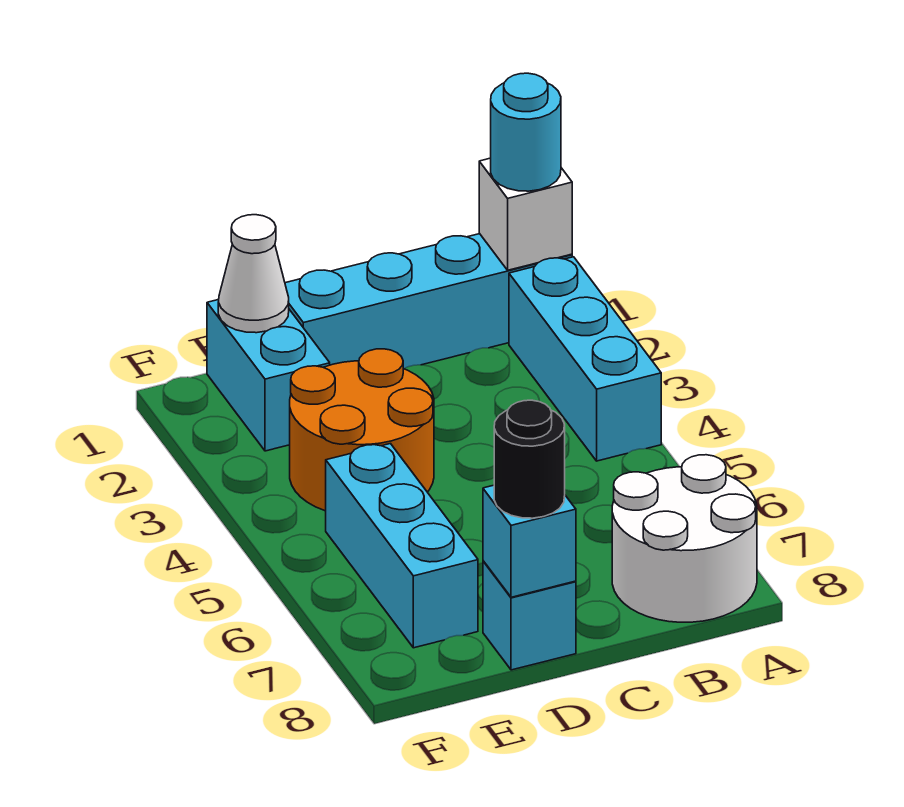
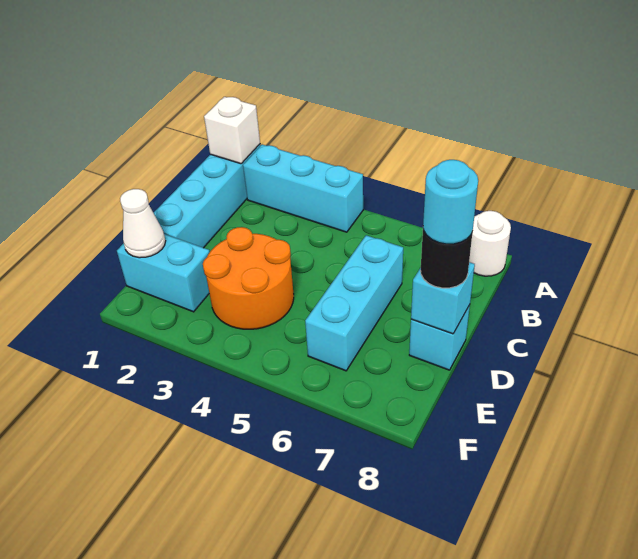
cyan 1x1 round brick [491,73,561,191] -> cyan 1x1 round brick moved to [423,160,478,244]
white 2x2 round brick [612,455,757,622] -> white 1x1 round brick [469,211,511,276]
cyan 1x3 brick [326,444,478,648] -> cyan 1x3 brick turned to [305,235,403,371]

